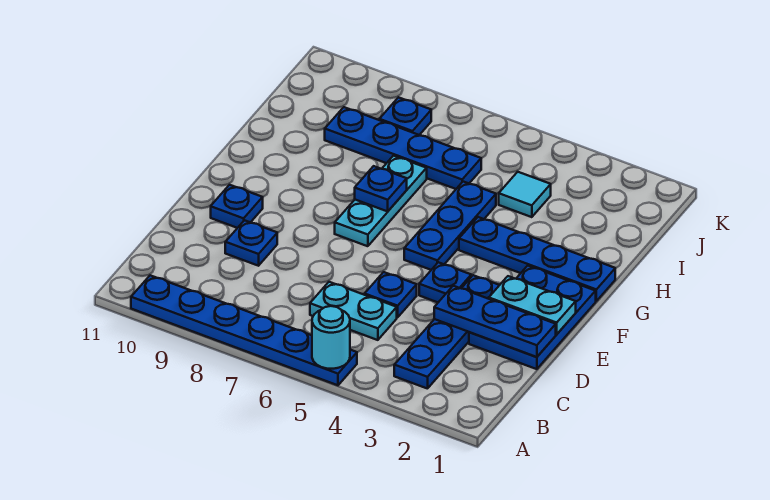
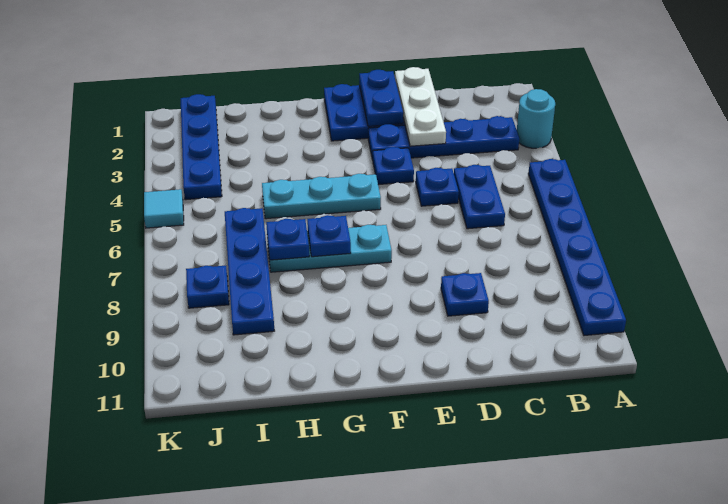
cyan 1x1 round brick [312,306,350,369] -> cyan 1x1 round brick moved to [517,89,555,148]
cyan 1x2 plate [310,282,397,340] -> blue 1x2 plate [454,165,505,229]
blue 1x3 plate [434,286,556,357] -> white 1x3 plate [395,67,446,146]
cyan 1x2 plate [489,276,576,334] -> blue 1x2 plate [359,70,403,126]
blue 1x1 plate [211,185,263,228] -> blue 1x1 plate moved to [266,219,309,260]
blue 1x3 plate [404,182,496,270] -> cyan 1x3 plate [262,174,381,219]
blue 1x4 plate [459,217,615,301] -> blue 1x4 plate moved to [181,94,222,200]
cyan 1x1 tile [499,172,551,217] -> cyan 1x1 tile moved to [144,189,184,228]

